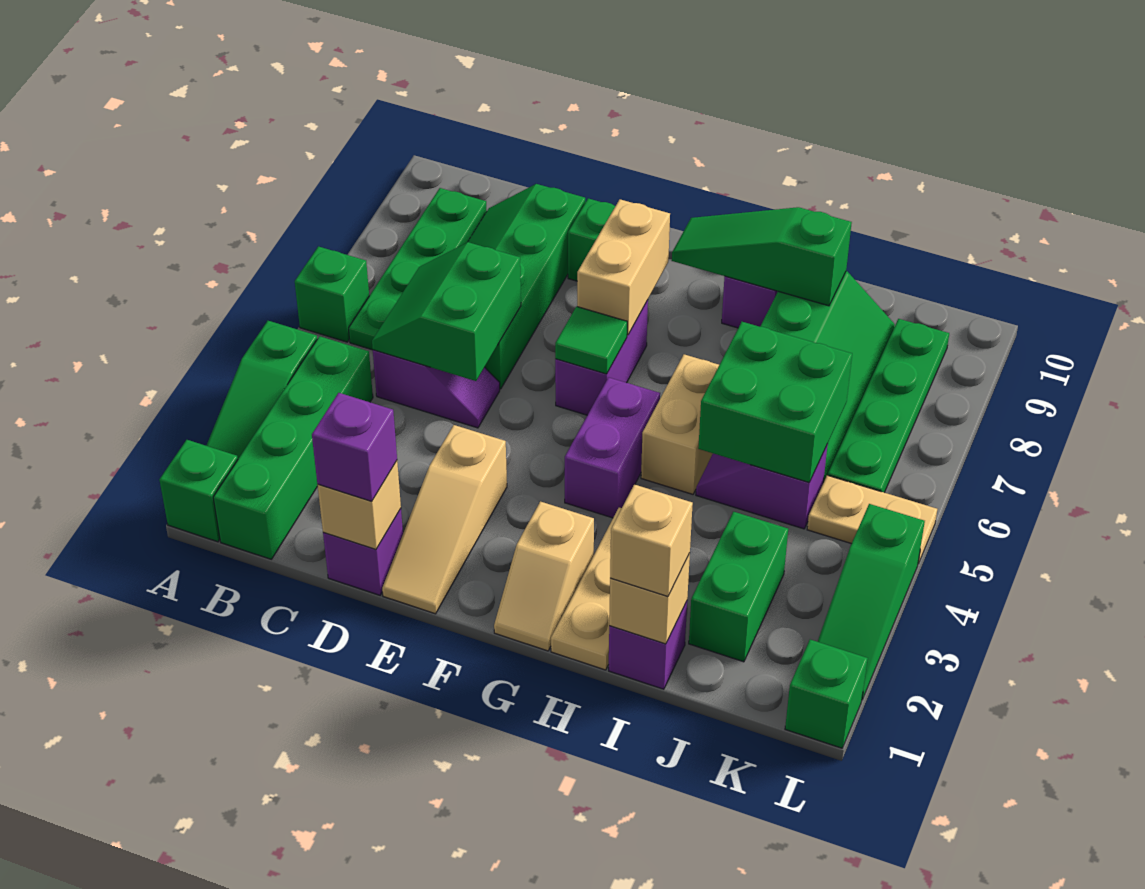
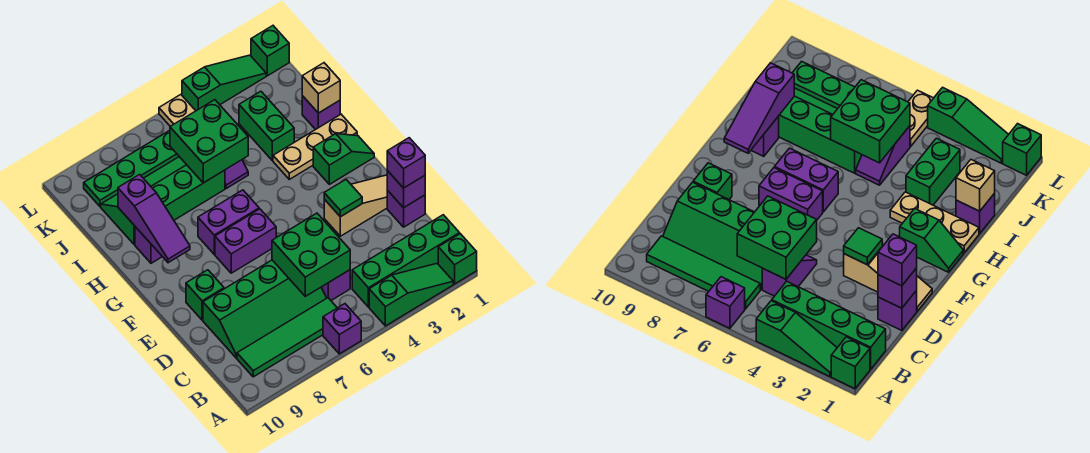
green 1x1 brick [295,246,369,342] -> purple 1x1 brick [323,304,361,354]
green 1x4 plate [349,188,487,350] -> green 1x4 tile [237,298,337,377]
green 2x2 slope [372,242,521,381] -> green 2x2 brick [272,213,350,296]
tan 1x1 brick [318,461,401,549] -> purple 1x1 brick [387,171,425,208]
green 1x1 tile [555,307,627,374] -> green 1x1 tile moved to [324,180,362,217]
tan 1x2 brick [577,199,670,335] -> none
tan 1x2 slope [494,501,594,651] -> green 1x2 slope [313,134,374,184]
purple 1x2 brick [565,377,660,518] -> purple 1x2 brick moved to [198,190,259,254]
green 1x3 slope [672,207,852,306] -> purple 1x3 slope [118,174,190,263]
tan 1x2 brick [641,354,719,494] -> none
tan 1x1 brick [610,484,693,597] -> none
green 1x2 brick [689,512,788,662] -> green 1x2 brick turned to [239,91,294,160]

